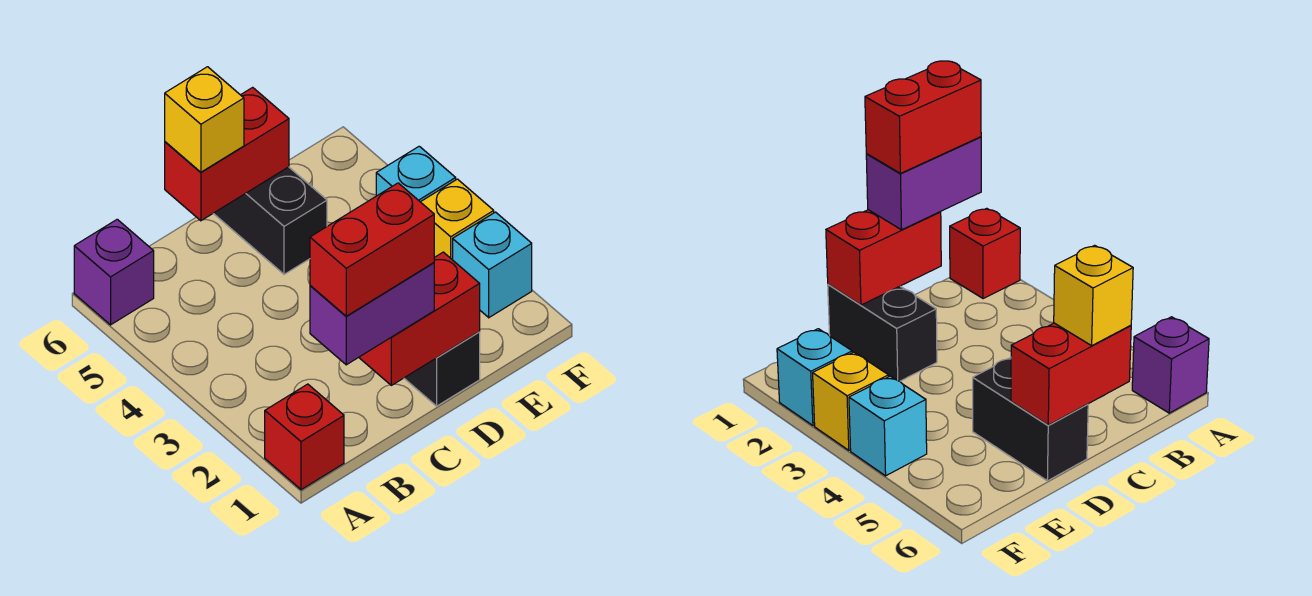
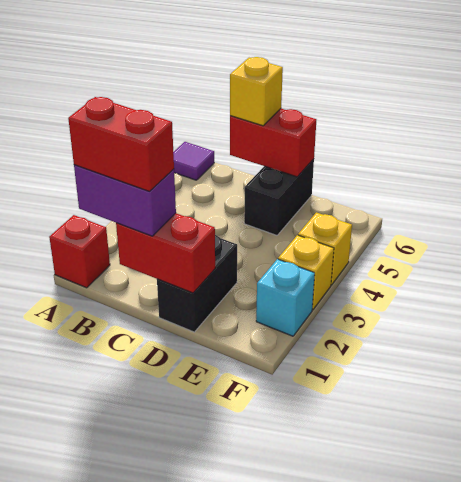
purple 1x1 brick [74,219,154,325] -> purple 1x1 tile [173,142,214,180]
cyan 1x1 brick [376,146,456,202] -> yellow 1x1 brick [298,212,352,285]

